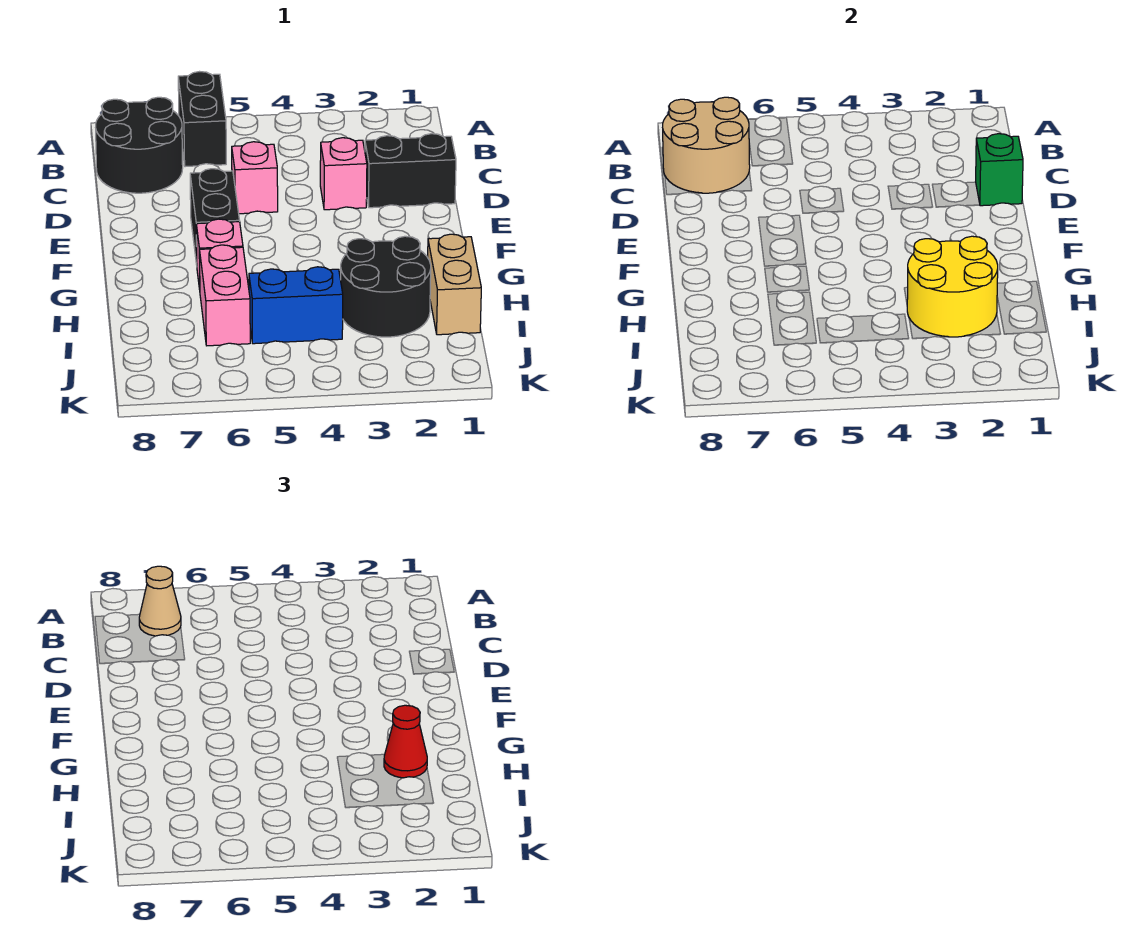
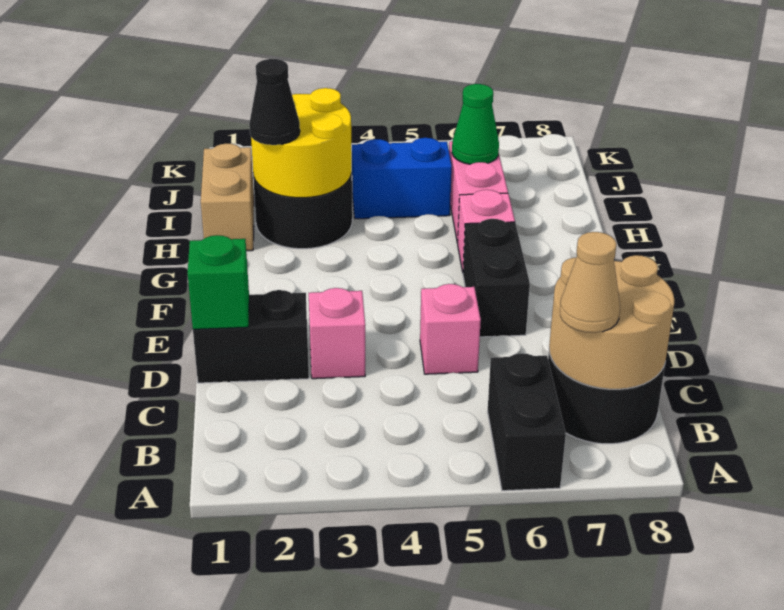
red 1x1 cone [384,705,427,778] -> black 1x1 cone [249,59,300,145]
none -> green 1x1 cone [452,84,499,164]

